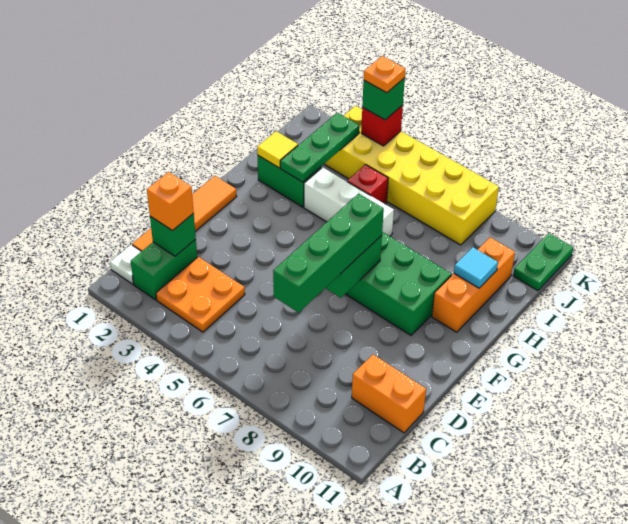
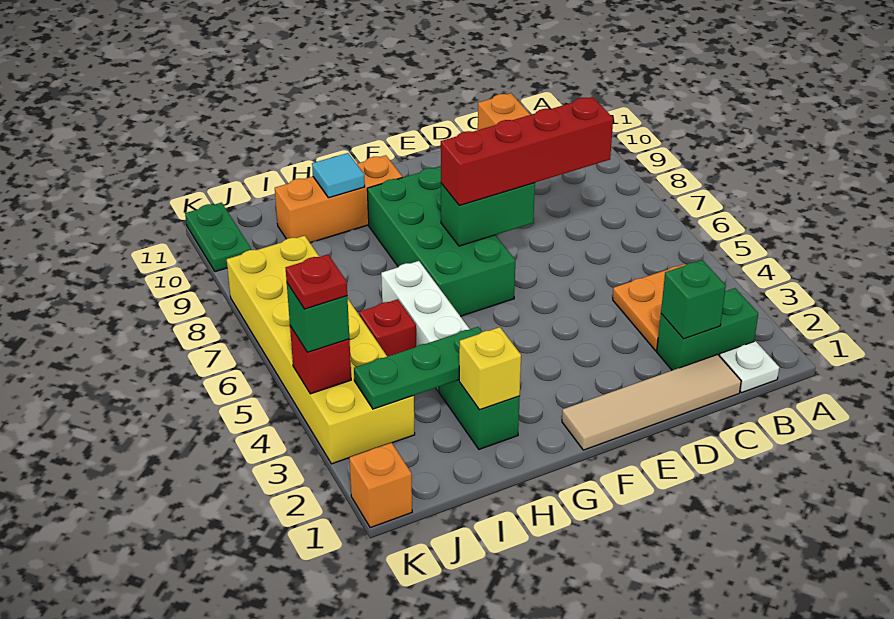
orange 1x4 tile [132,176,237,251] -> tan 1x4 tile [562,354,741,450]
orange 1x1 brick [147,172,194,230] -> orange 1x1 brick moved to [349,443,412,528]
green 1x4 brick [273,194,384,313] -> red 1x4 brick [441,97,613,205]
yellow 1x1 tile [257,131,298,168] -> yellow 1x1 brick [459,327,521,410]
green 1x2 plate [513,233,573,291] -> green 1x2 plate turned to [185,203,251,272]
orange 1x1 plate [364,56,405,93] -> red 1x1 plate [286,254,347,309]

